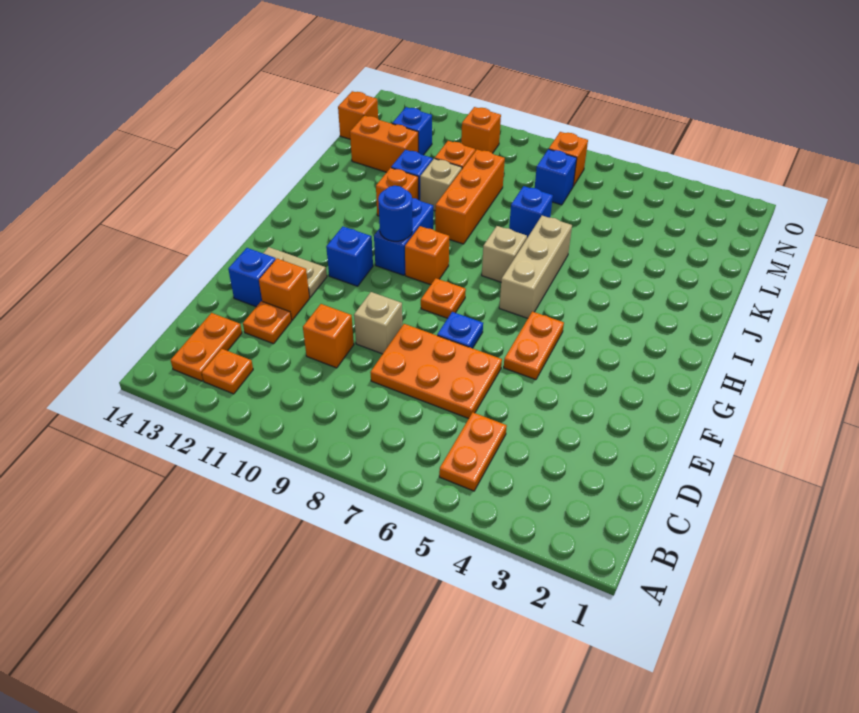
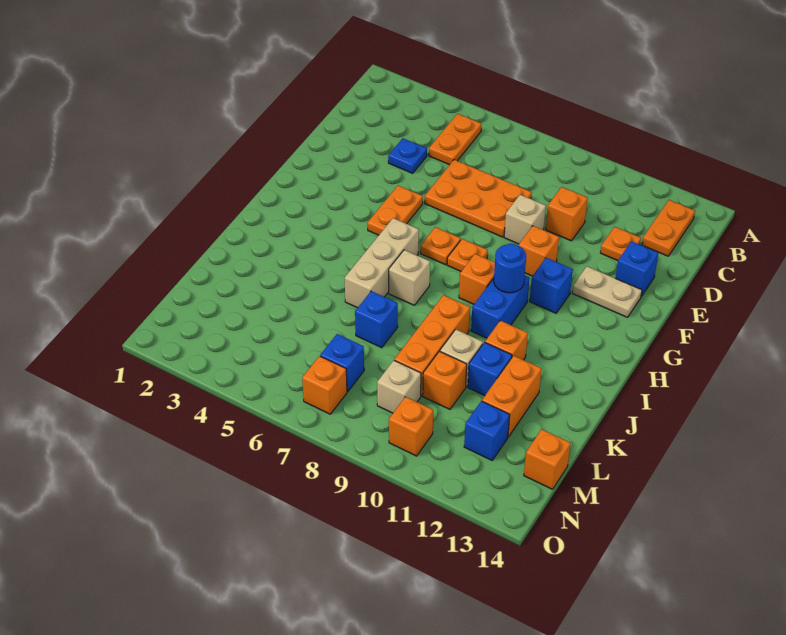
orange 1x1 plate [202,349,253,394] -> orange 1x1 plate moved to [420,227,461,265]
orange 1x1 brick [259,259,310,320] -> orange 1x1 brick moved to [519,226,559,276]
blue 1x1 plate [437,312,483,348] -> blue 1x1 plate moved to [388,138,427,173]
orange 1x2 brick [350,115,418,172] -> orange 1x2 brick turned to [482,356,542,437]
none -> tan 1x1 brick [377,360,421,413]

